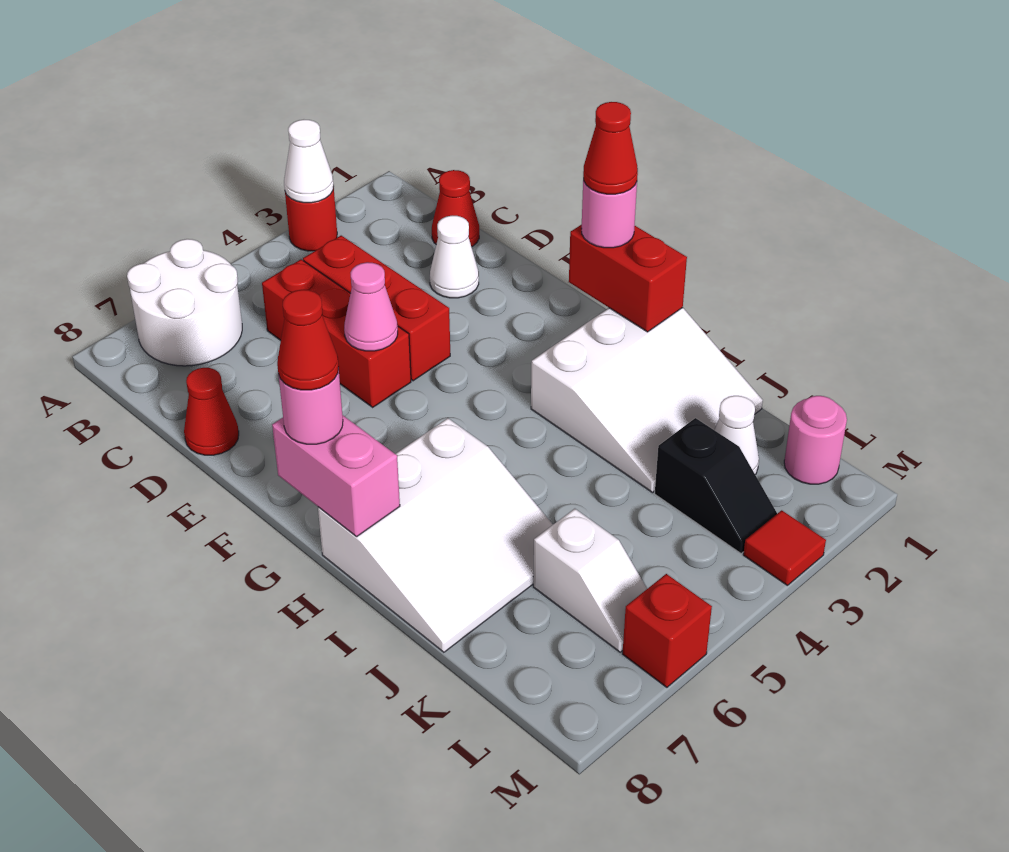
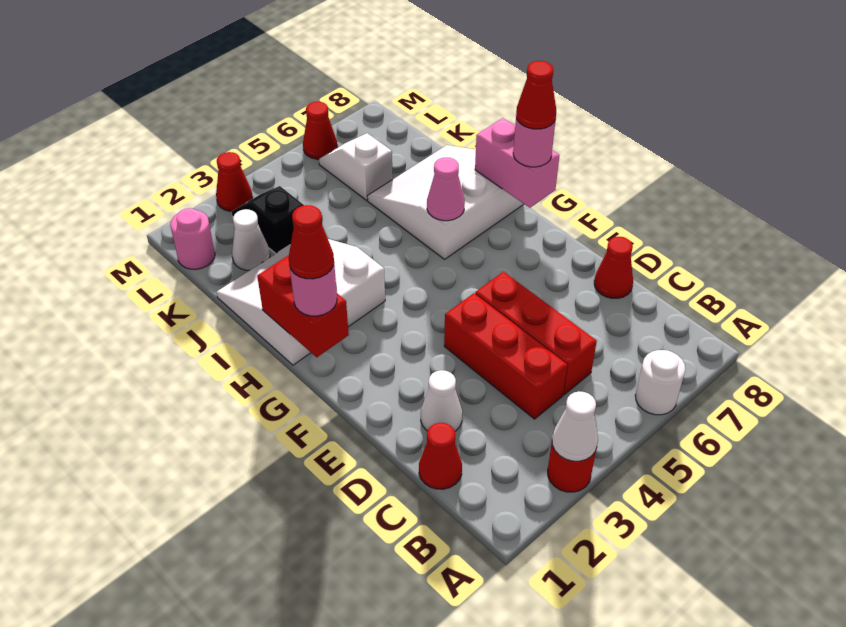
white 2x2 round brick [127,239,242,366] -> white 1x1 round brick [635,350,686,415]
pink 1x1 cone [344,262,398,351] -> pink 1x1 cone moved to [427,158,465,221]
red 1x1 tile [743,510,826,586] -> red 1x1 cone [216,152,253,211]
red 1x1 brick [622,574,712,687] -> red 1x1 cone [303,102,337,159]

